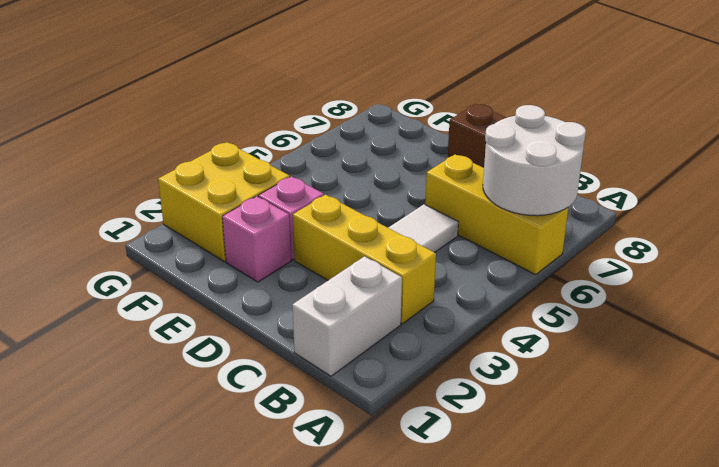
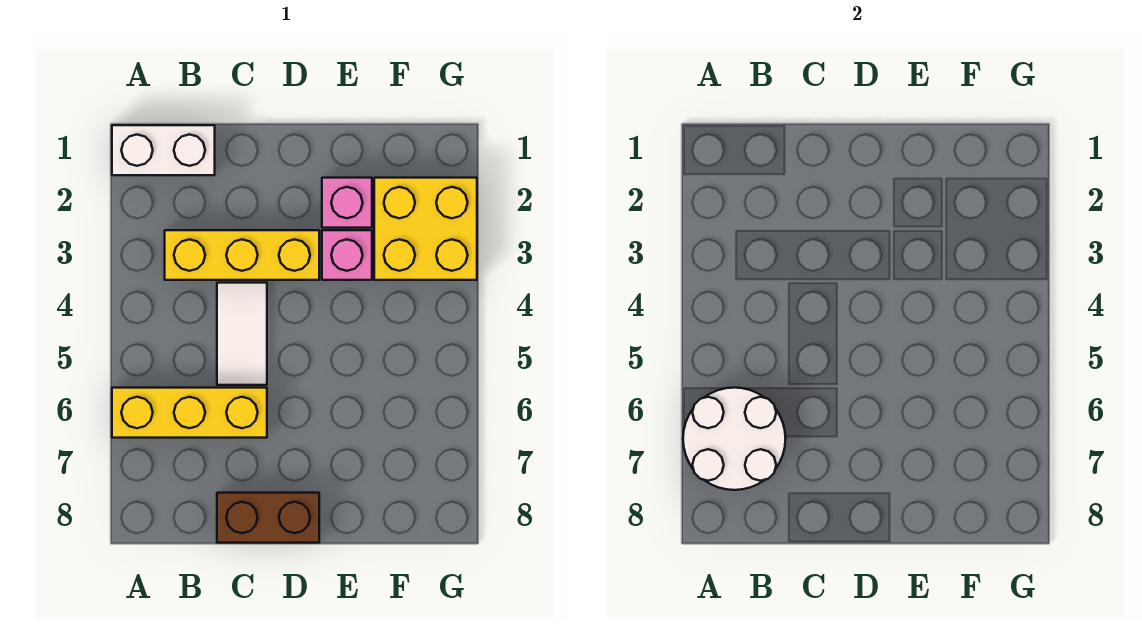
white 1x2 brick [292,256,402,376] -> white 1x2 brick turned to [112,125,215,175]

